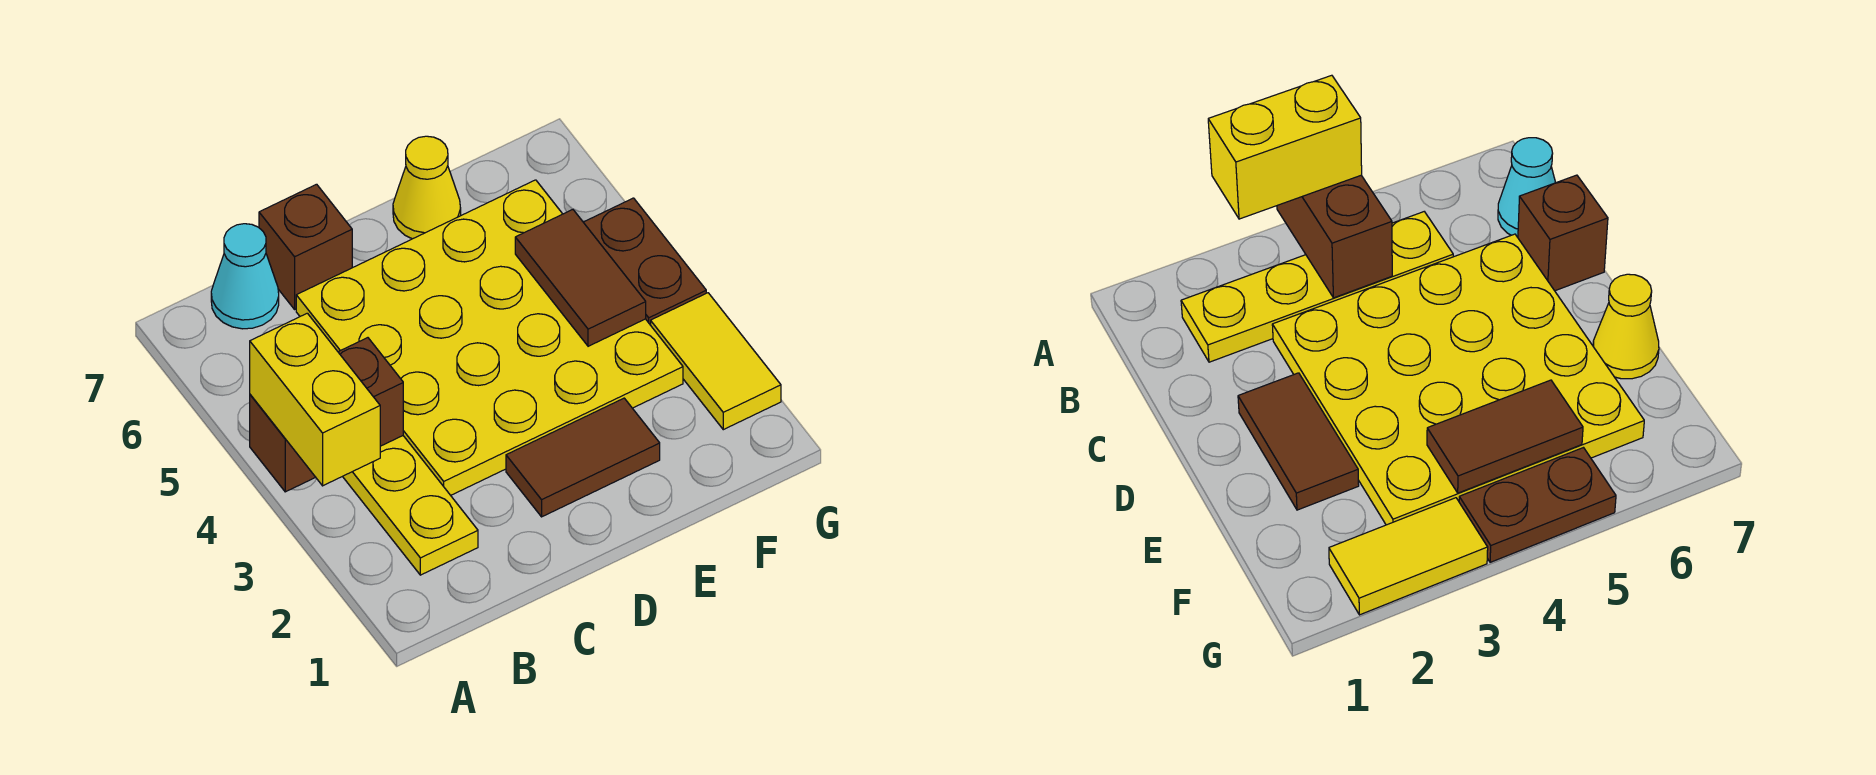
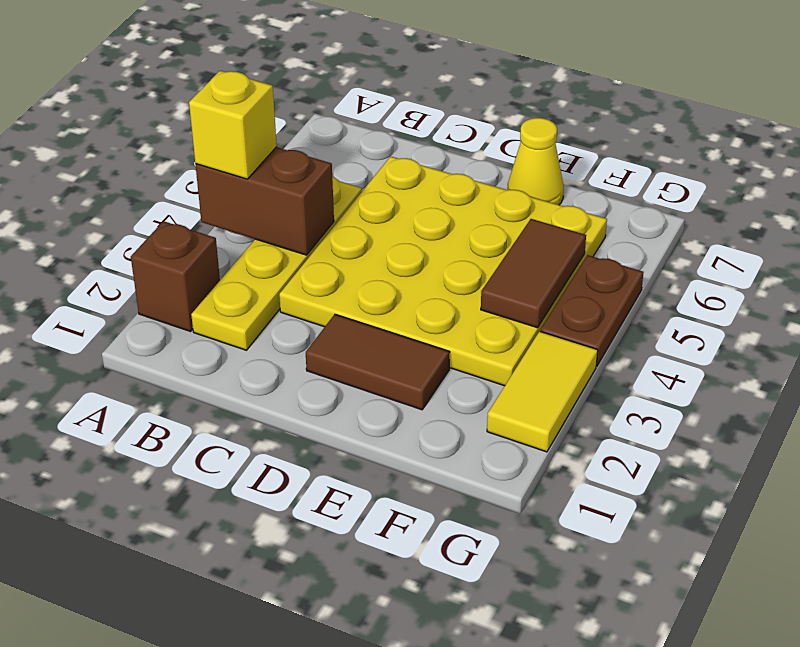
yellow 1x2 brick [250,313,380,486] -> yellow 1x1 brick [189,71,277,179]
cyan 1x1 cone [211,224,279,329] -> none
brown 1x1 brick [259,184,352,309] -> brown 1x1 brick moved to [131,221,220,331]

